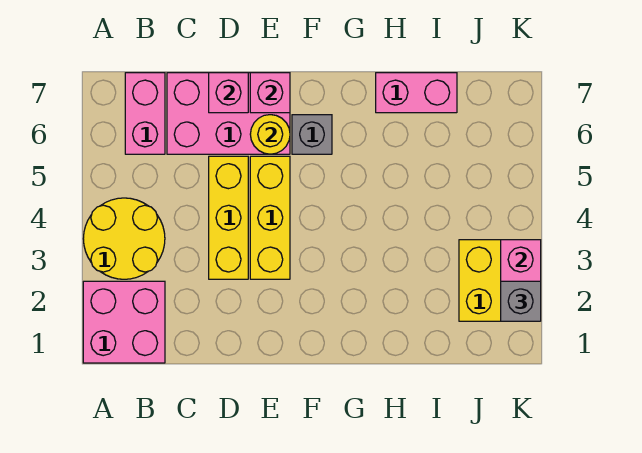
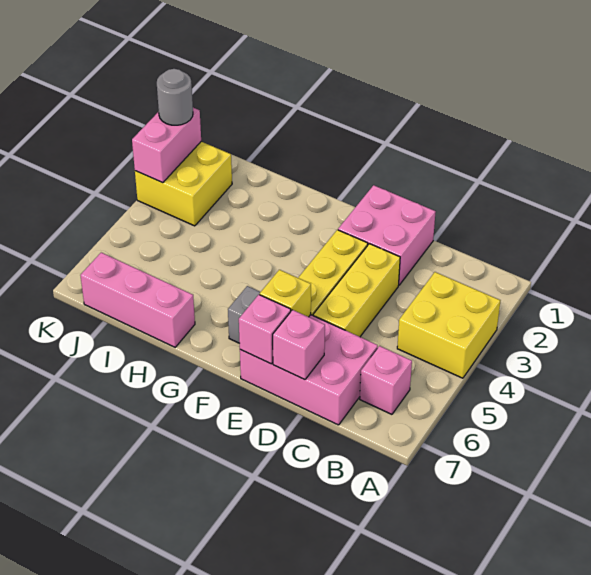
pink 2x2 brick [83,281,165,363] -> pink 2x2 brick moved to [338,185,436,285]
yellow 2x2 round brick [83,198,165,279] -> yellow 2x2 brick [397,272,500,378]
pink 1x2 brick [125,73,165,154] -> pink 1x1 brick [360,346,412,414]
yellow 1x1 round brick [250,115,290,154] -> yellow 1x1 brick [260,270,311,317]
pink 1x2 brick [376,73,457,113] -> pink 1x3 brick [80,253,195,347]
grey 1x1 brick [501,281,541,321] -> grey 1x1 round brick [157,69,193,125]

